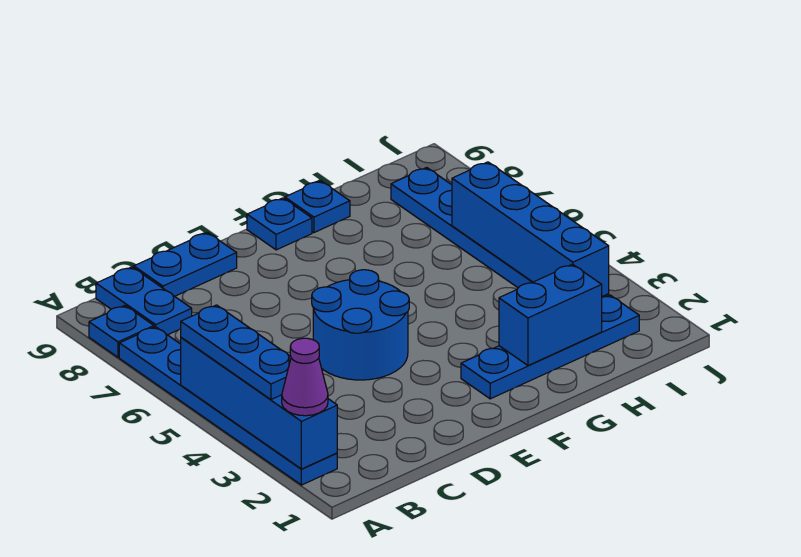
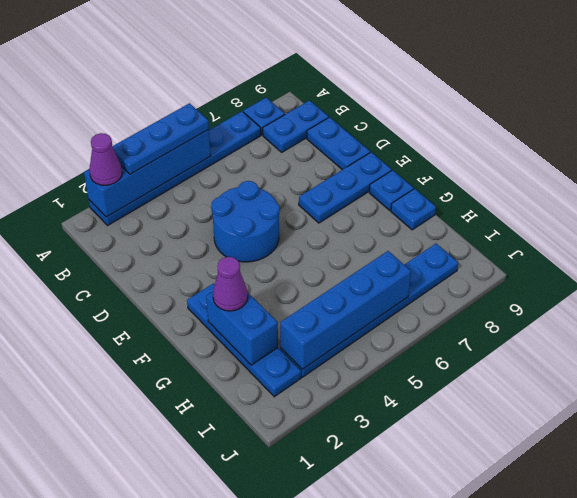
none -> blue 1x3 plate [299,152,392,223]
none -> purple 1x1 cone [213,257,248,311]

